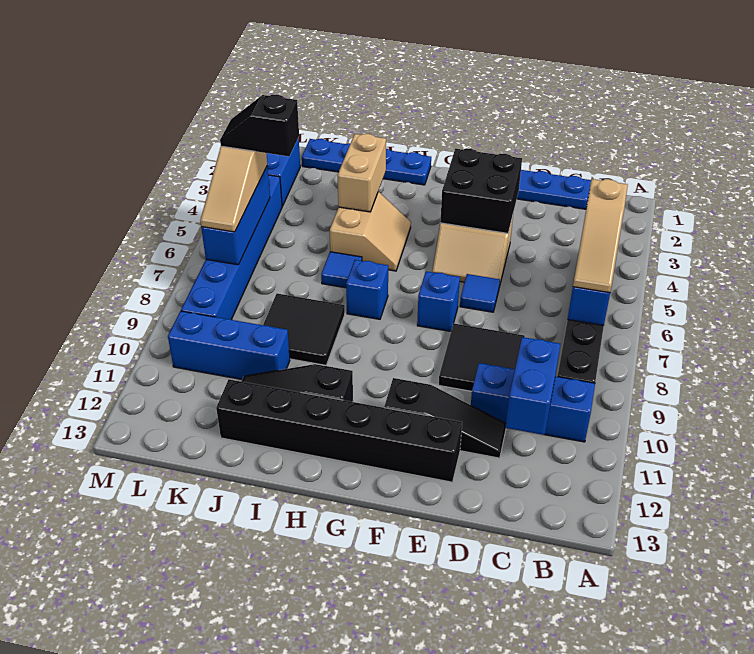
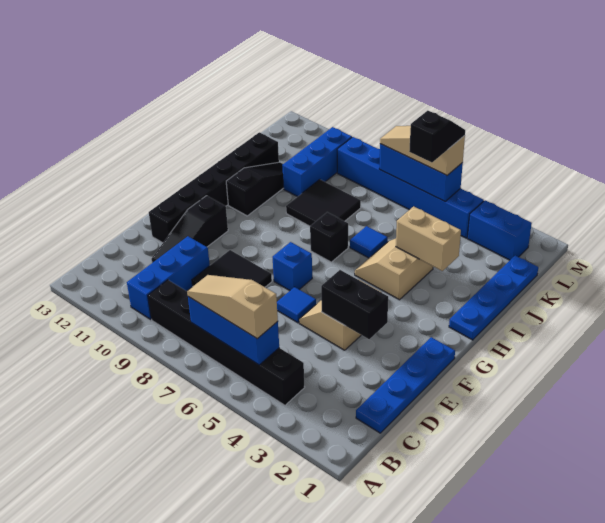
blue 1x2 brick [505,337,560,435] -> none
black 2x2 brick [440,149,522,233] -> black 1x2 brick [321,270,388,339]
tan 2x2 slope [330,192,411,271] -> tan 2x2 slope turned to [355,238,433,300]
blue 1x1 brick [346,260,388,319] -> black 1x1 brick [310,212,348,262]

